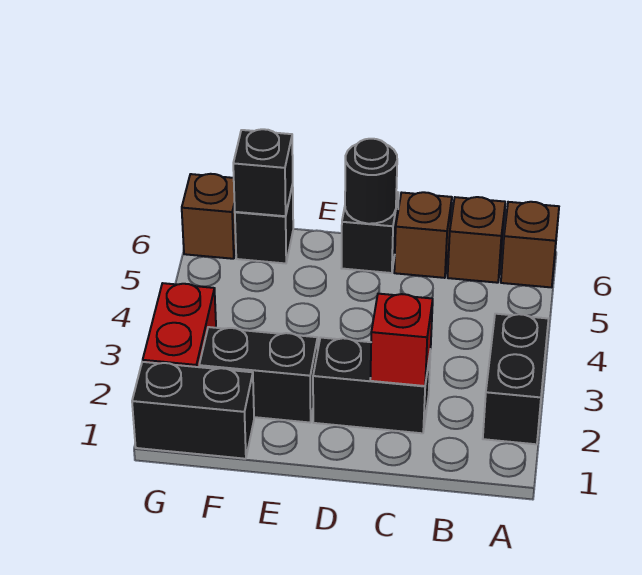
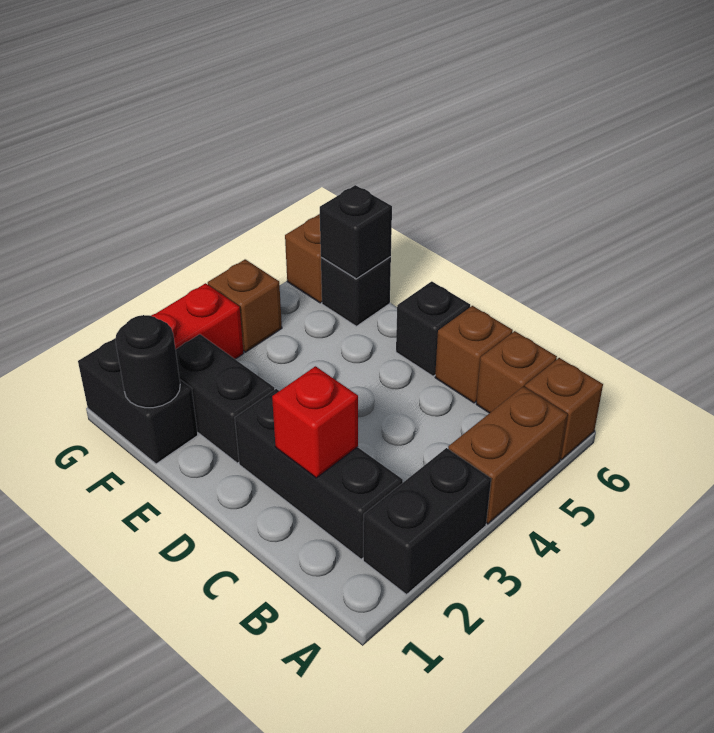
none -> brown 1x2 brick [448,386,568,524]
black 1x2 brick [313,338,431,433] -> black 1x3 brick [235,389,403,559]
black 1x1 round brick [345,139,397,224] -> black 1x1 round brick moved to [115,315,180,408]
none -> brown 1x1 brick [208,259,282,352]

